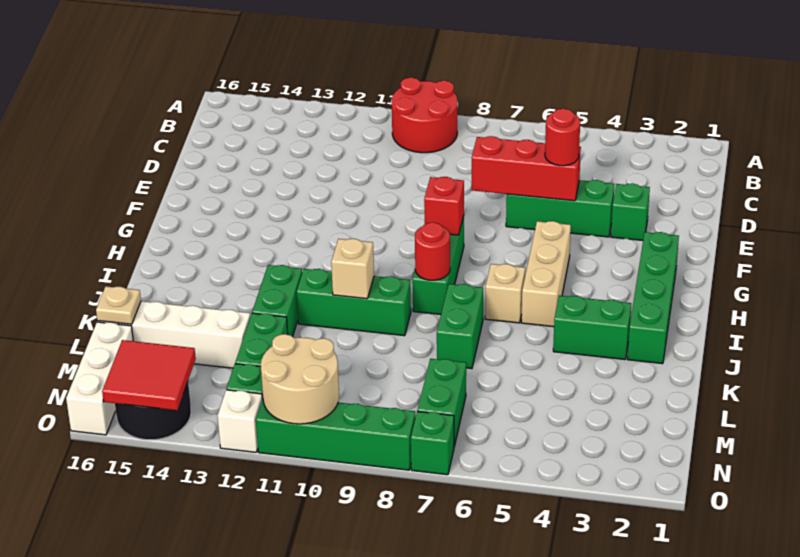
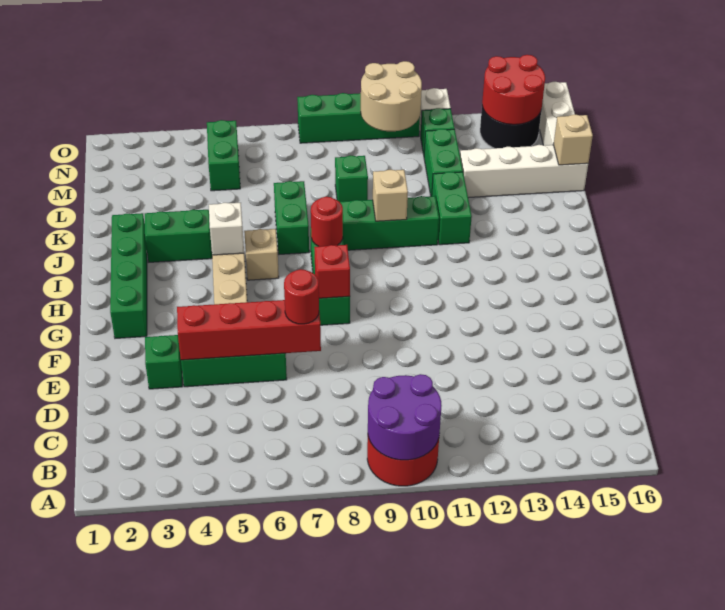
none -> purple 2x2 round brick [368,374,442,460]
red 1x3 brick [472,136,581,201] -> red 1x4 brick [177,300,321,360]
red 1x1 round brick [545,109,580,166] -> red 1x1 round brick moved to [284,269,319,324]
none -> white 1x1 brick [209,203,244,255]
tan 1x1 plate [96,286,141,324] -> tan 1x1 brick [554,115,593,165]
green 1x2 brick [417,359,466,446] -> green 1x2 brick moved to [207,120,240,191]
red 2x2 tile [102,340,196,410] -> red 2x2 round brick [482,55,545,125]
green 1x1 brick [411,411,454,475] -> green 1x1 brick moved to [335,155,368,202]

